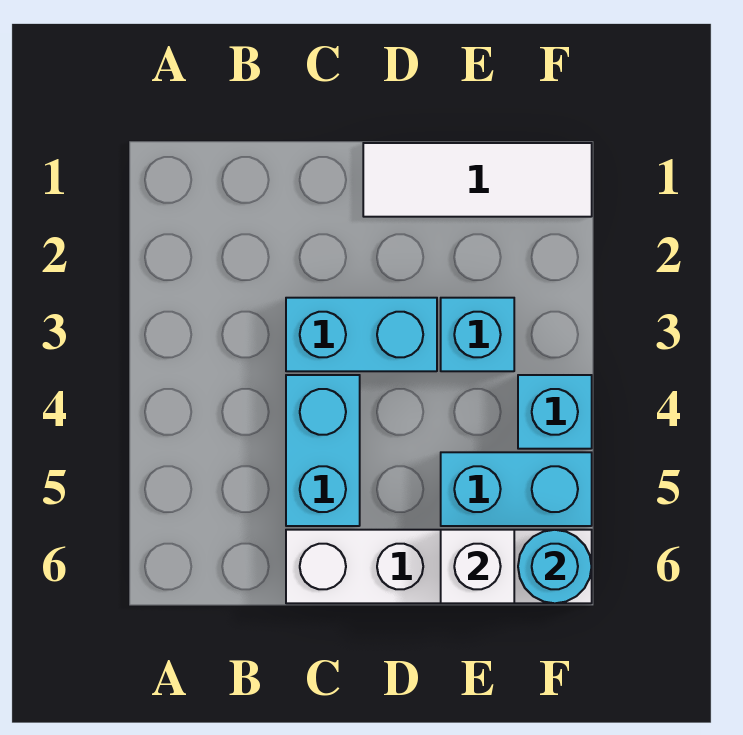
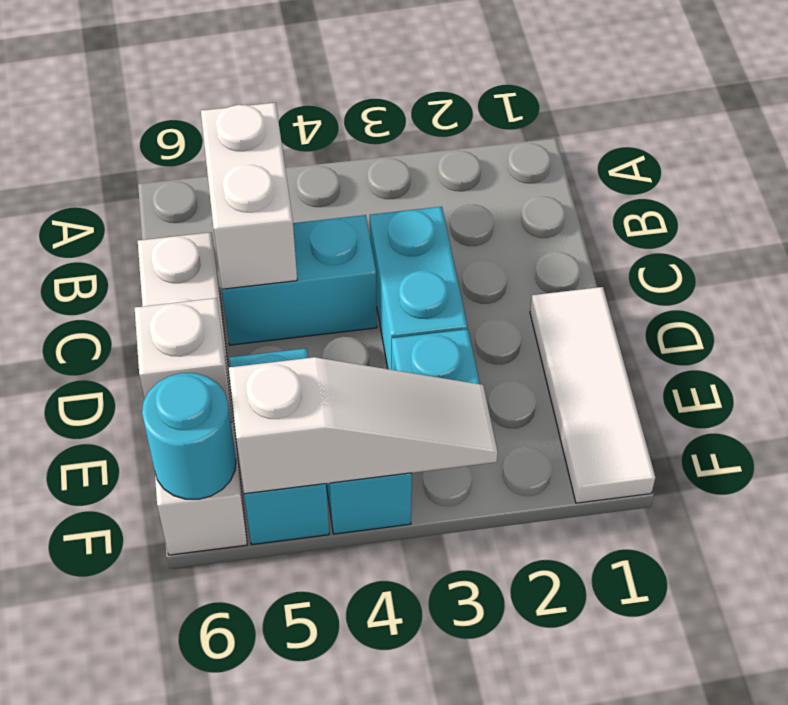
none -> white 1x2 brick [201,103,297,289]
none -> white 1x3 slope [229,357,498,494]

